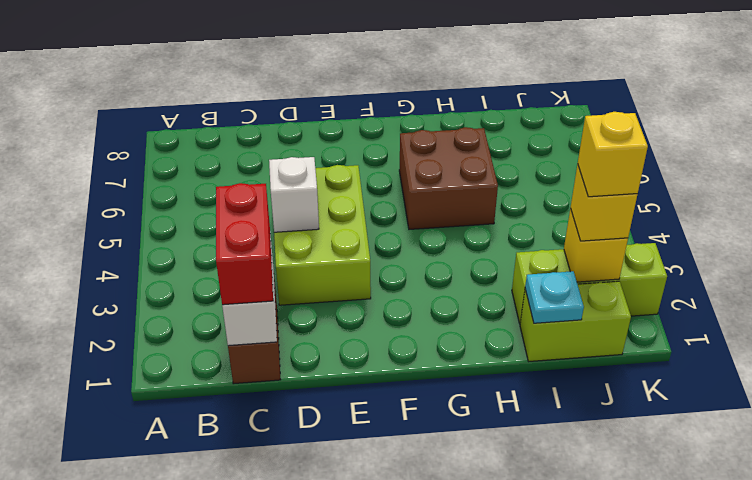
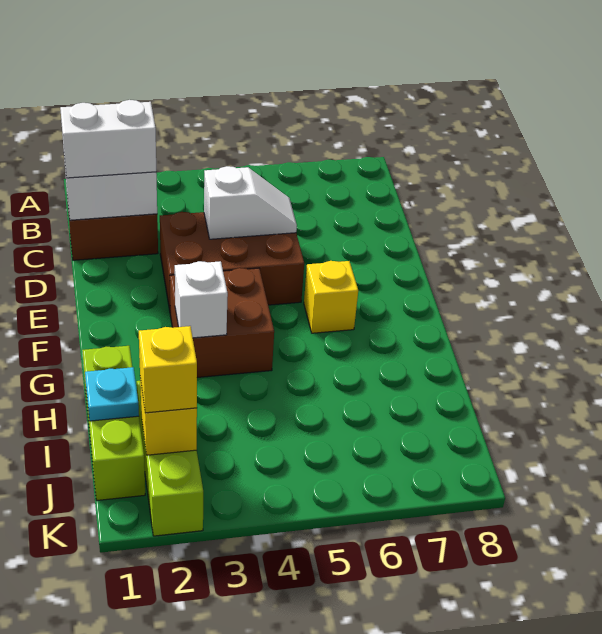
red 1x2 brick [216,183,273,305] -> white 1x2 brick [60,100,156,178]
lime 2x3 brick [274,165,371,305] -> brown 2x3 brick [160,212,304,310]
none -> white 1x1 brick [175,261,228,338]
brown 2x2 brick [399,127,498,229] -> brown 2x2 brick moved to [170,268,274,377]
lime 1x2 brick [520,281,631,361] -> lime 1x3 brick [82,346,145,500]
yellow 1x1 brick [578,112,648,197] -> yellow 1x1 brick moved to [304,261,358,333]

